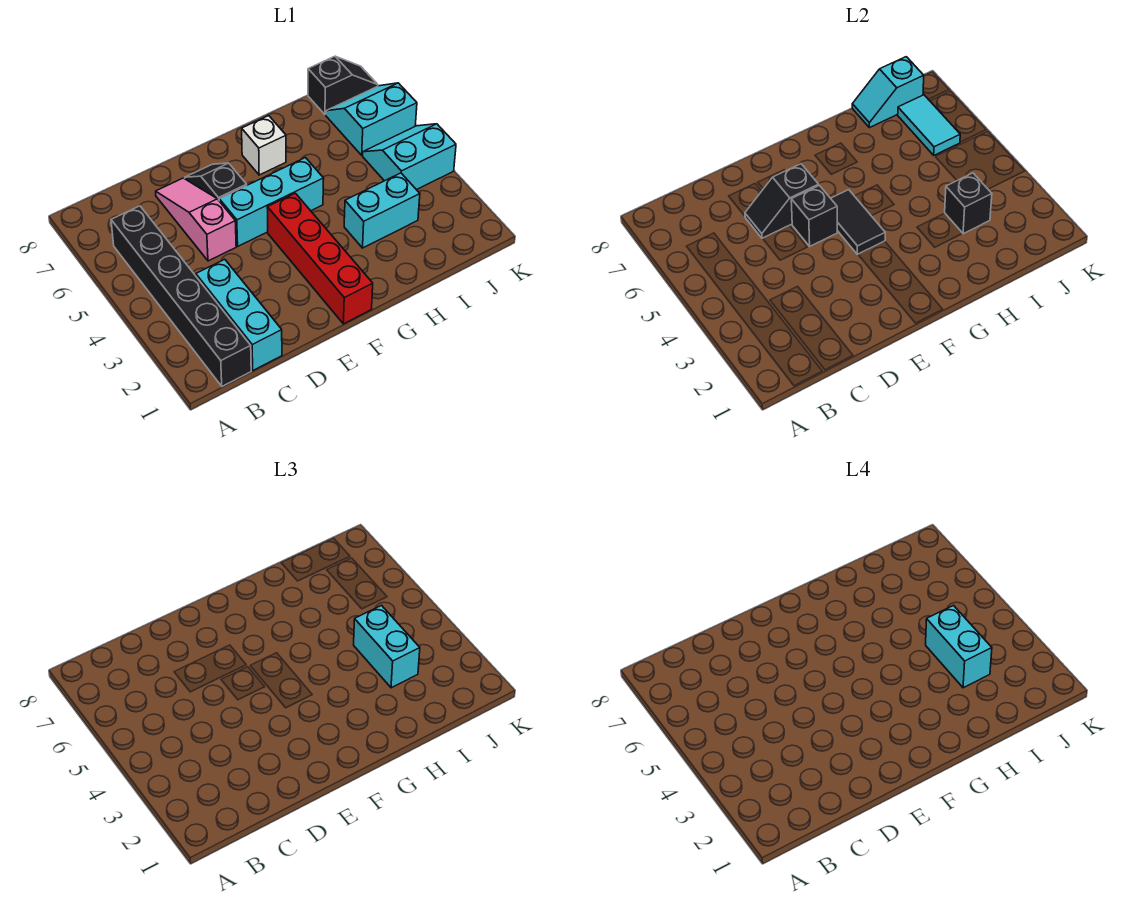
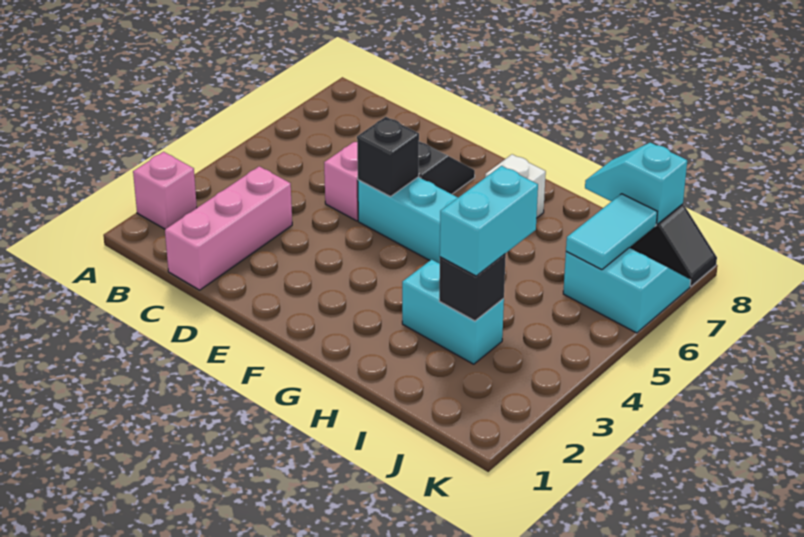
none -> pink 1x1 brick [133,152,197,229]
black 1x6 brick [111,206,251,386] -> none
cyan 1x3 brick [196,259,282,370] -> pink 1x3 brick [165,166,292,290]
black 1x2 slope [745,164,819,239] -> none
red 1x4 brick [267,193,373,324] -> none
black 1x2 tile [831,190,885,255] -> none
cyan 1x2 brick [926,606,992,688] -> none
cyan 2x2 slope [363,124,456,190] -> none

